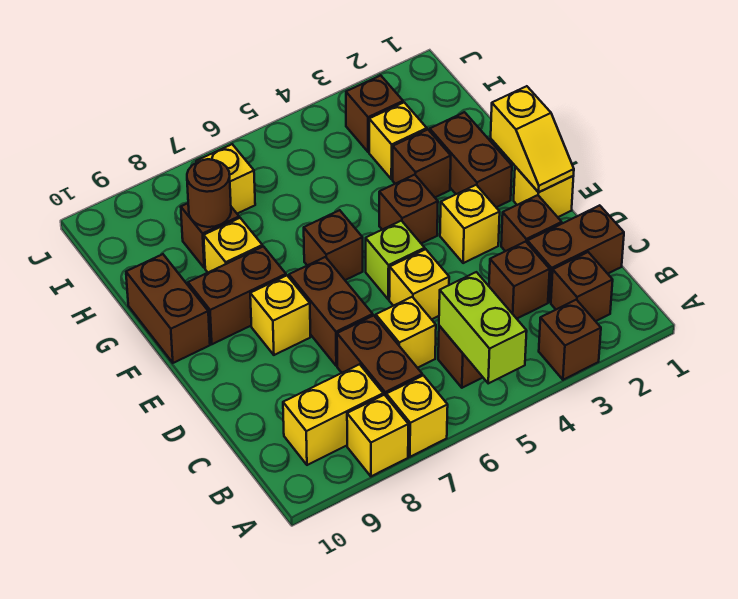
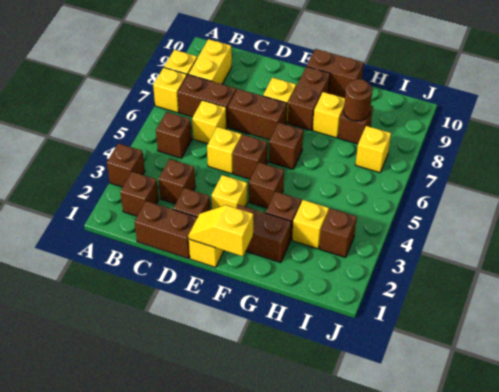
lime 1x2 brick [439,272,527,383] -> none
brown 1x2 brick [527,205,624,302] -> brown 1x2 brick turned to [135,201,198,259]
lime 1x1 brick [366,221,425,299] -> brown 1x1 brick [233,135,268,179]

